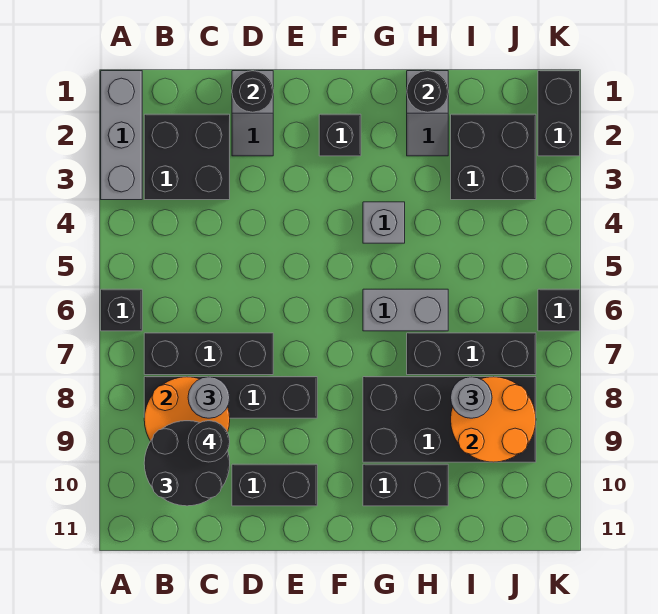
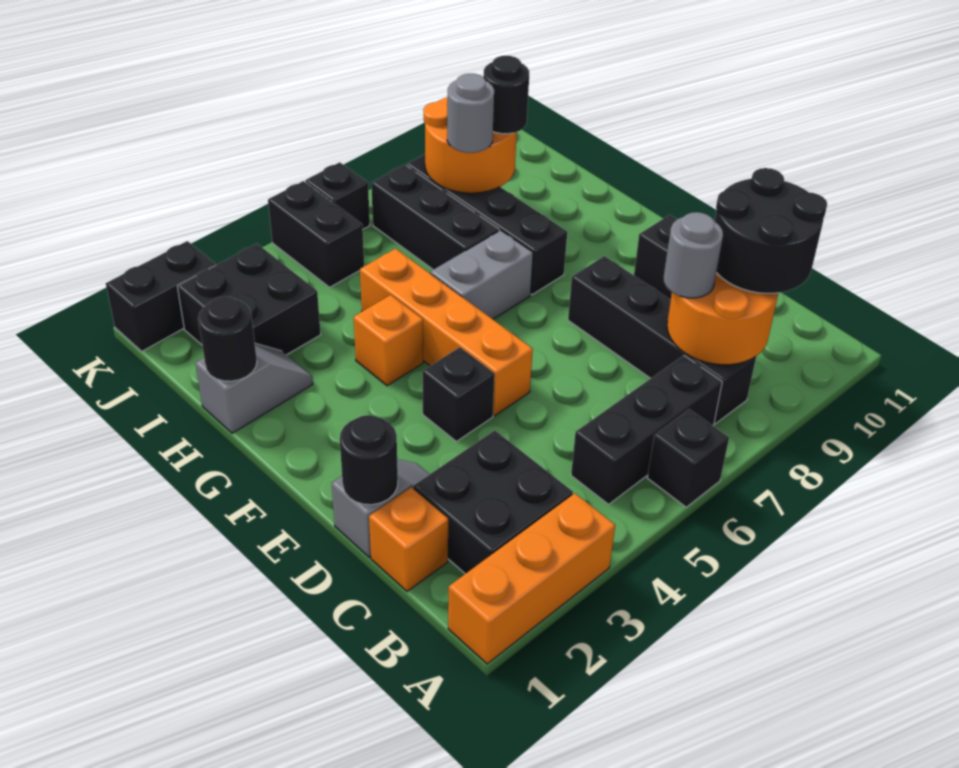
grey 1x3 brick [101,71,142,200] -> orange 1x3 brick [448,493,615,664]
black 1x3 brick [144,333,273,375] -> black 1x3 brick turned to [571,355,722,504]
none -> orange 1x1 brick [369,487,448,591]
black 1x1 round brick [188,421,230,462] -> black 1x1 round brick moved to [483,56,529,134]
none -> orange 1x4 brick [360,249,533,416]
black 1x1 brick [319,114,361,156] -> black 1x1 brick moved to [422,347,495,441]
grey 1x1 brick [363,202,405,243] -> orange 1x1 brick [354,295,423,386]
grey 1x2 brick [363,289,448,331] -> grey 1x2 brick turned to [430,230,533,319]
black 2x4 brick [363,377,536,462] -> black 1x4 brick [407,154,567,295]
black 1x2 brick [363,464,448,506] -> black 1x2 brick moved to [268,181,364,287]

